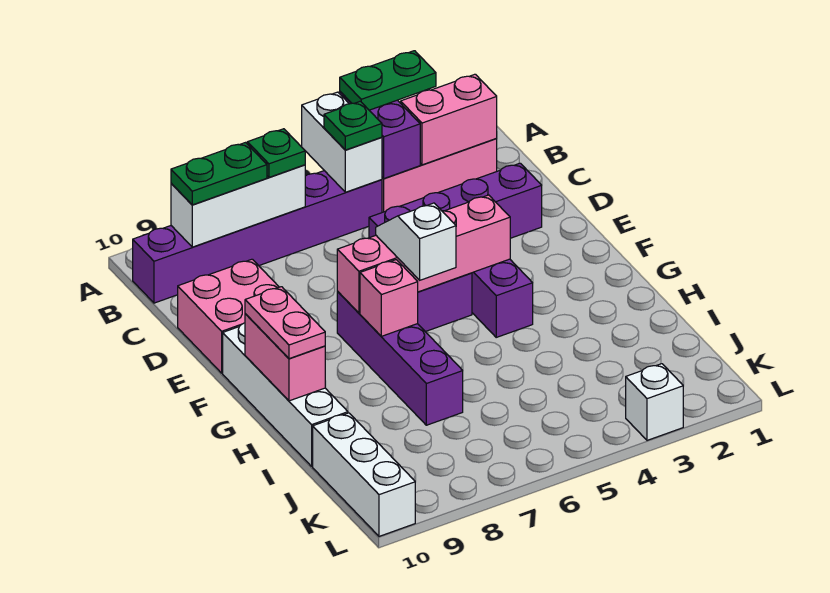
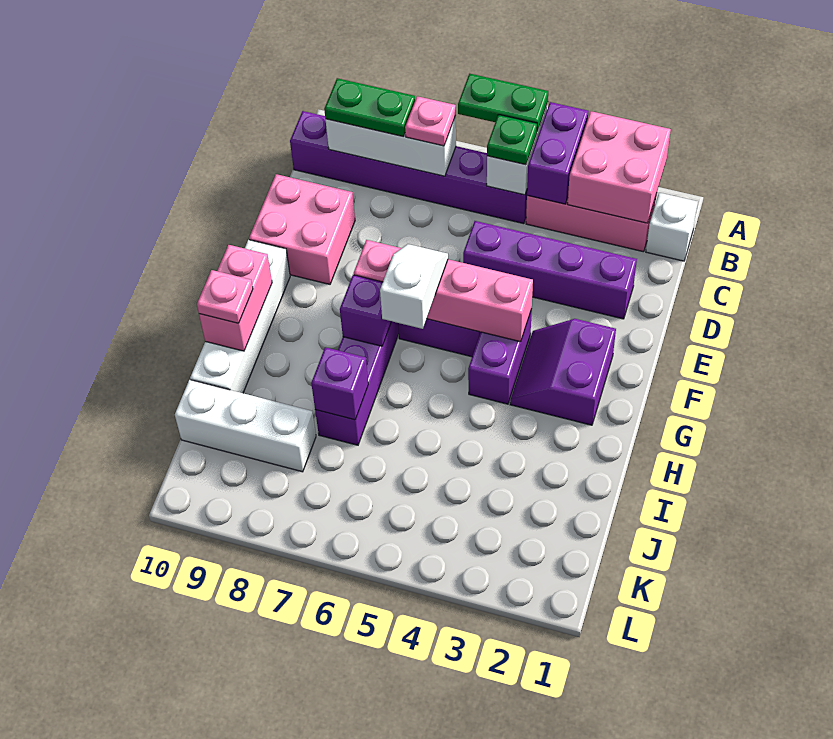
green 1x2 plate [340,51,436,110] -> green 1x2 plate moved to [458,74,548,131]
pink 1x2 brick [401,74,497,165] -> pink 2x2 brick [568,111,671,223]
green 1x1 plate [247,129,305,178] -> pink 1x1 plate [405,96,456,146]
none -> purple 2x2 slope [510,319,616,425]
pink 1x1 brick [360,260,418,336] -> purple 1x1 brick [340,275,392,346]
pink 1x2 plate [245,287,325,359] -> pink 1x1 plate [197,270,253,323]
none -> purple 1x1 brick [311,347,368,420]
white 1x3 brick [313,413,415,536] -> white 1x3 brick turned to [175,380,316,472]
white 1x1 brick [626,364,683,440] -> white 1x1 brick moved to [646,193,698,261]

